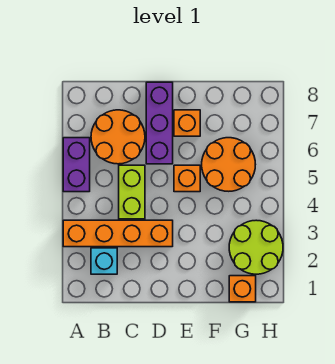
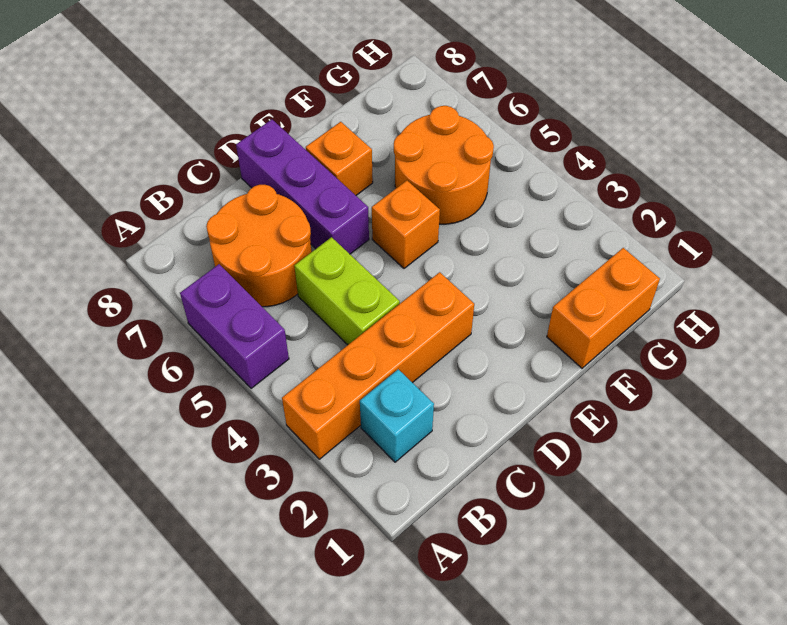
orange 1x1 brick [229,276,256,302] -> orange 1x2 brick [547,248,660,368]
lime 2x2 round brick [229,220,283,274] -> none

